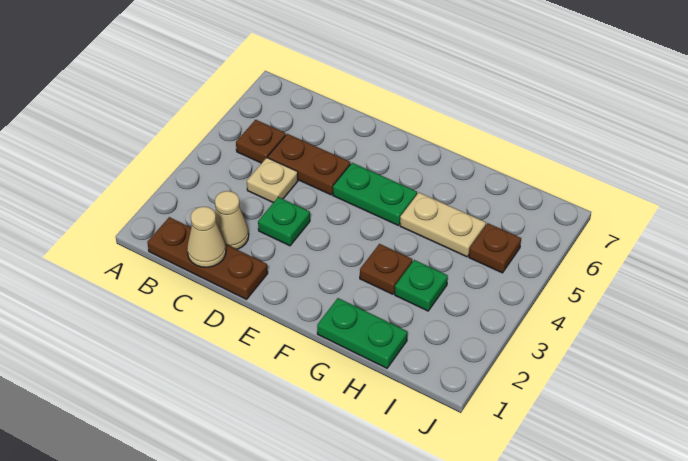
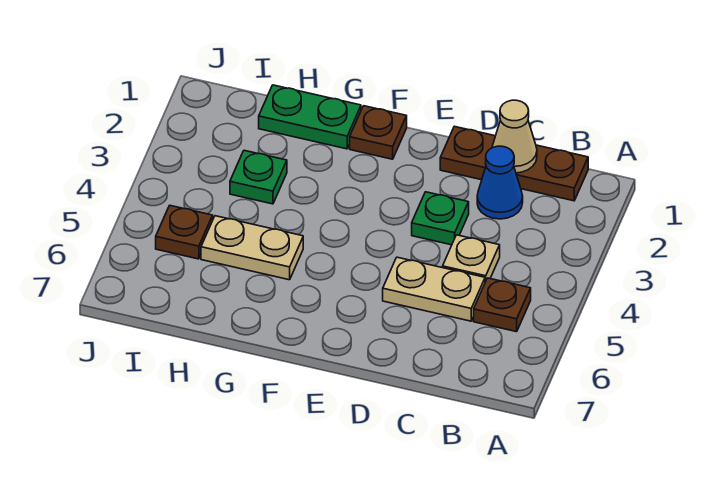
tan 1x1 cone [215,191,249,249] -> blue 1x1 cone [477,146,523,219]
brown 1x2 plate [268,134,350,195] -> tan 1x2 plate [383,257,485,321]
green 1x2 plate [333,163,417,225] -> none
brown 1x1 plate [360,244,412,294] -> brown 1x1 plate moved to [350,106,407,159]

